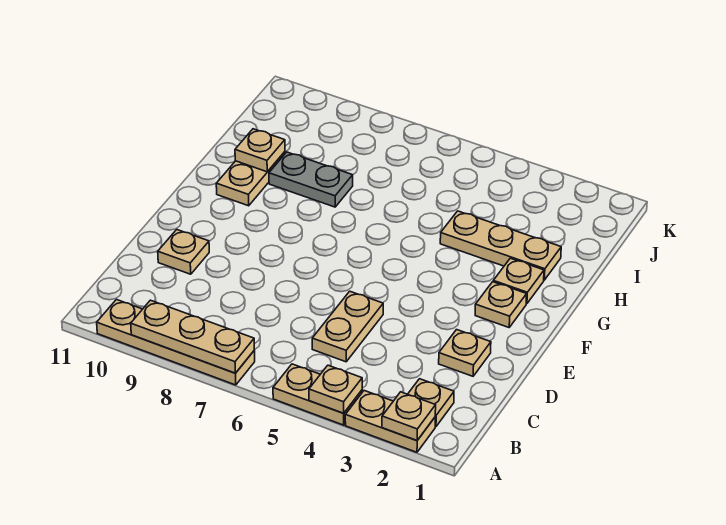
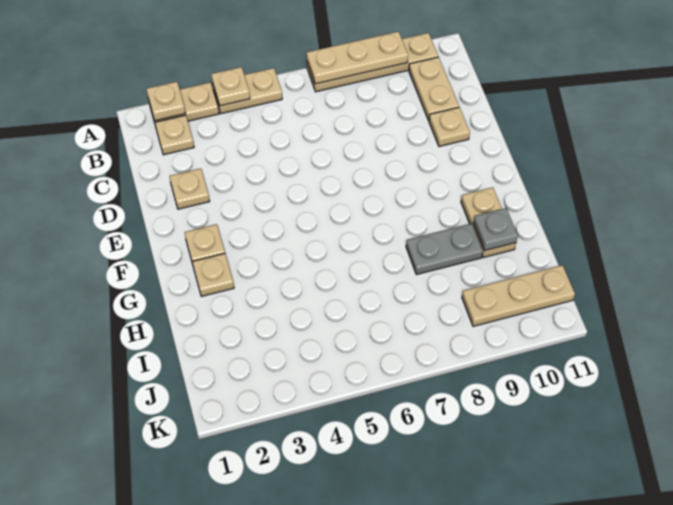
tan 1x2 plate [312,291,383,362] -> tan 1x2 plate moved to [409,57,459,120]
tan 1x3 plate [440,211,561,280] -> tan 1x3 plate moved to [462,265,575,326]
tan 1x1 plate [235,129,285,172] -> grey 1x1 plate [474,208,518,250]

